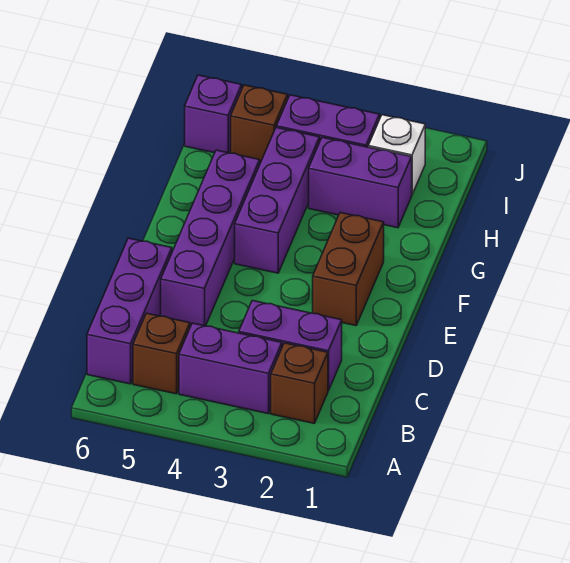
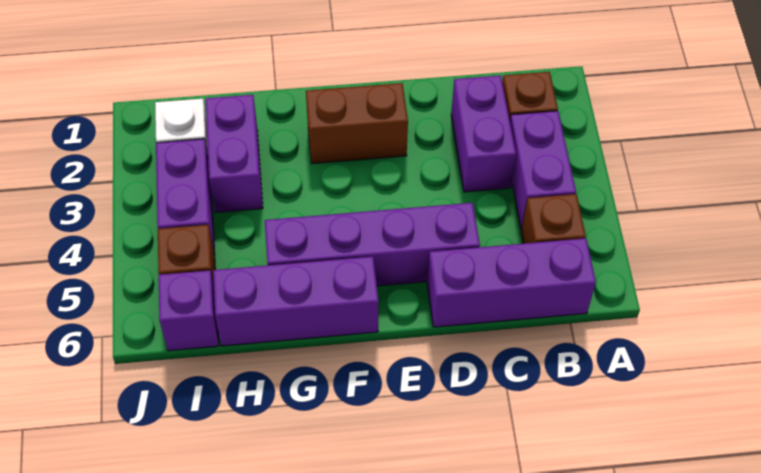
purple 1x3 brick [235,128,320,273] -> purple 1x3 brick moved to [213,257,379,346]

